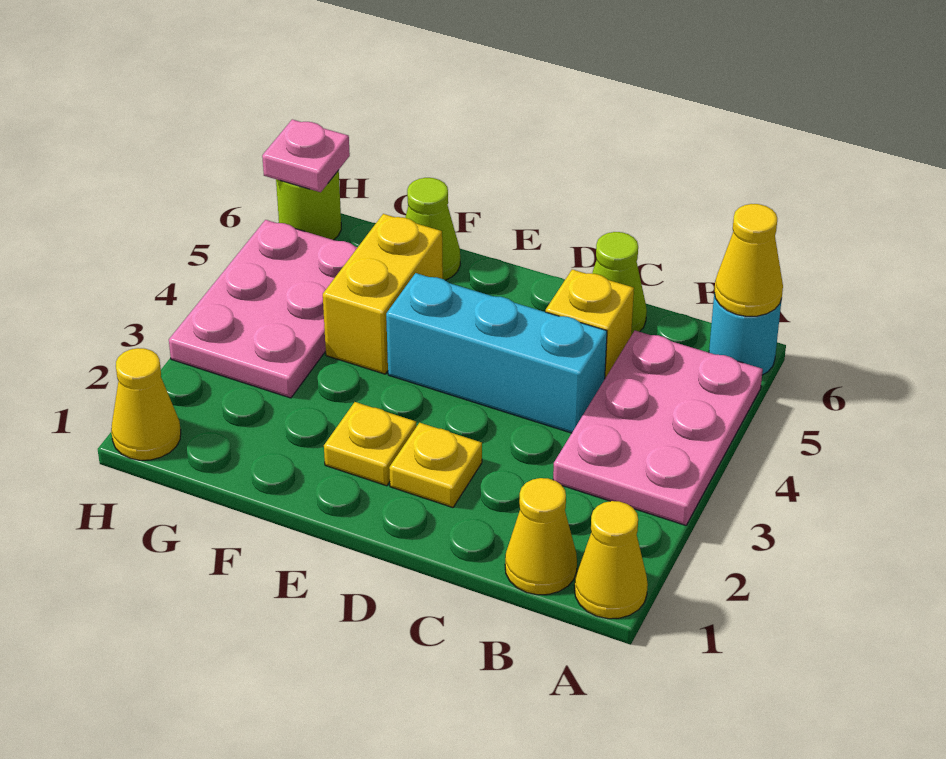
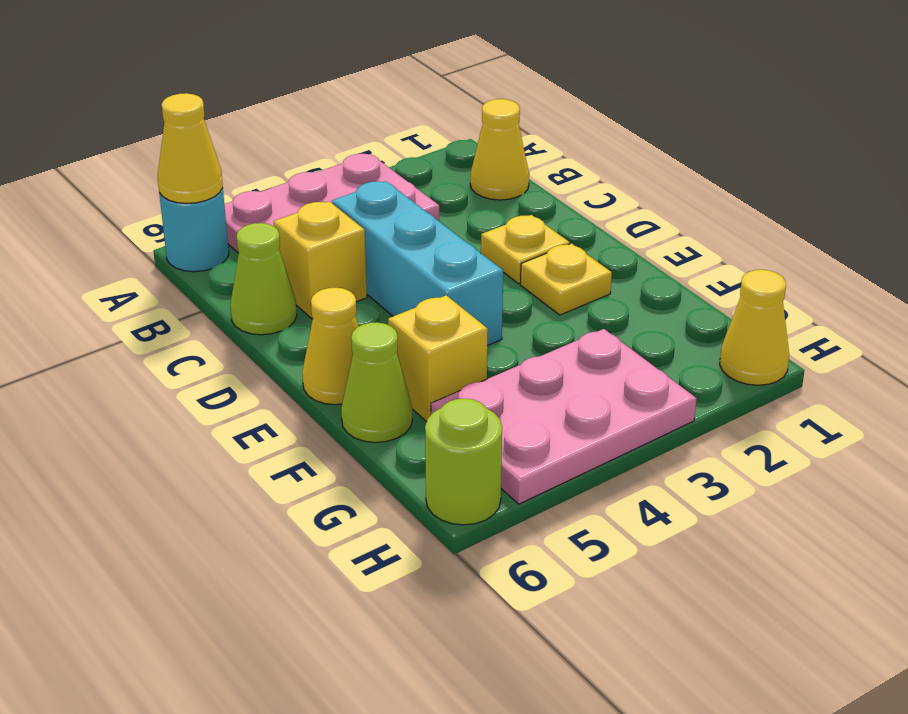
yellow 1x1 cone [575,501,648,619] -> yellow 1x1 cone moved to [302,288,359,405]
yellow 1x2 brick [323,214,443,374] -> yellow 1x1 brick [388,295,488,422]
pink 1x1 plate [262,119,350,192] -> none

